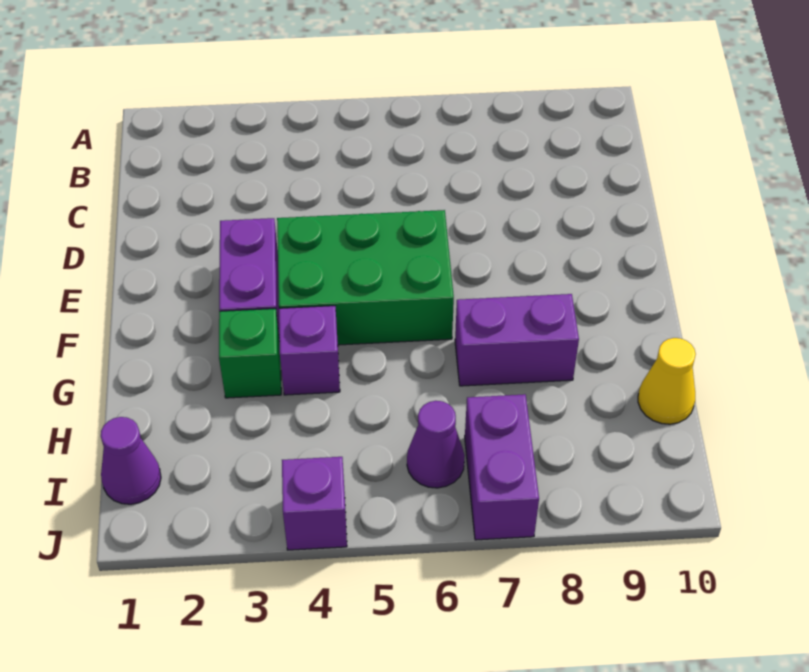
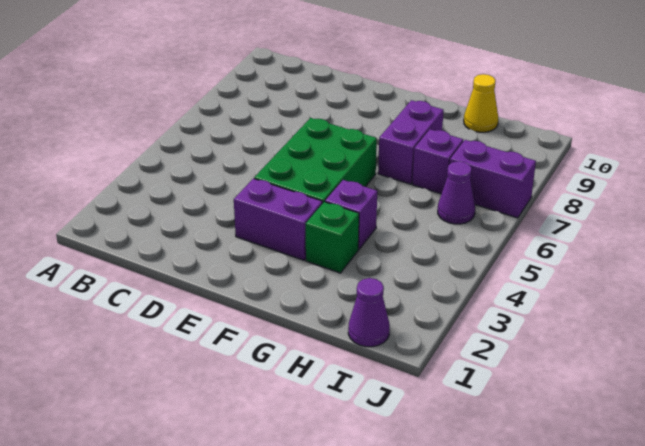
purple 1x1 brick [282,457,347,550] -> purple 1x1 brick moved to [412,129,463,194]

